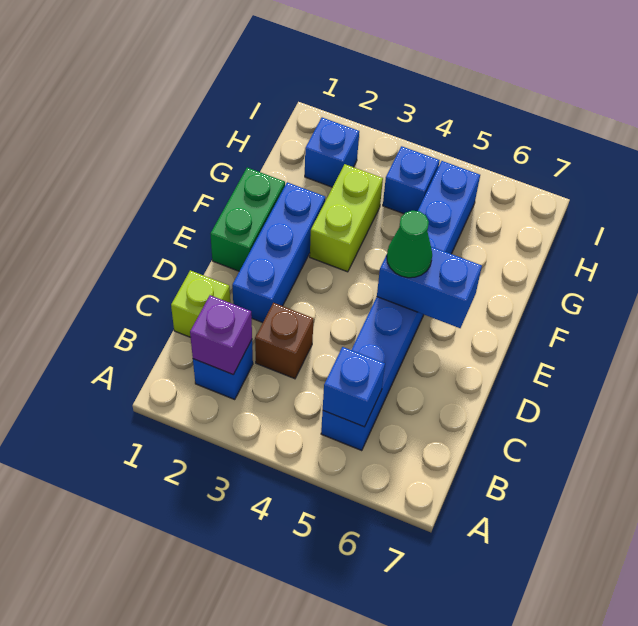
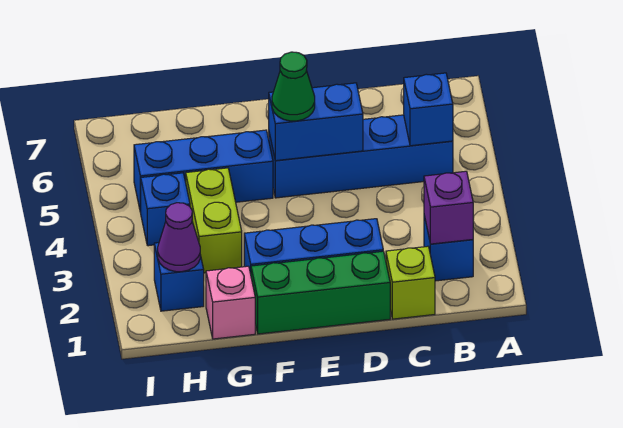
brown 1x1 brick [255,303,313,379] -> none
green 1x2 brick [211,168,285,271] -> green 1x3 brick [251,251,390,334]
blue 1x2 brick [377,247,482,328] -> blue 1x2 brick turned to [269,83,363,161]
lime 1x2 brick [310,164,383,272] -> lime 1x2 brick turned to [186,168,242,273]
none -> pink 1x1 brick [206,266,255,339]
none -> purple 1x1 cone [158,203,200,272]

